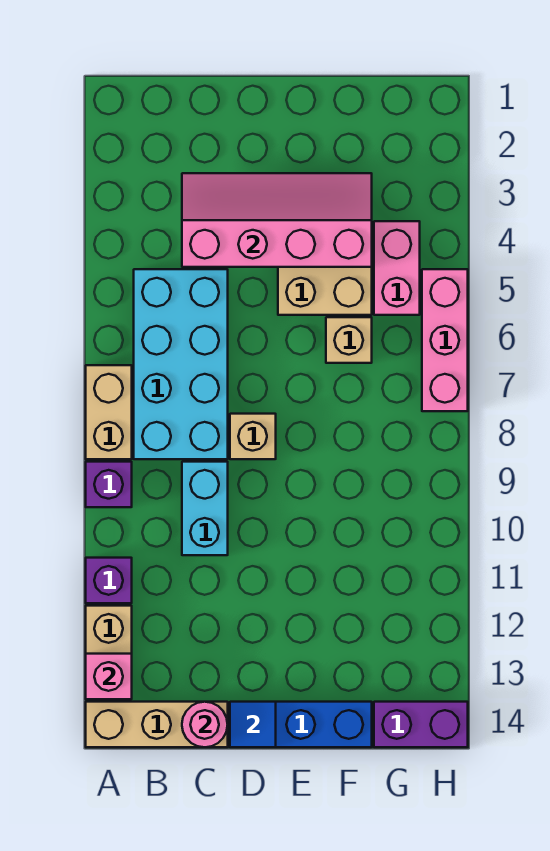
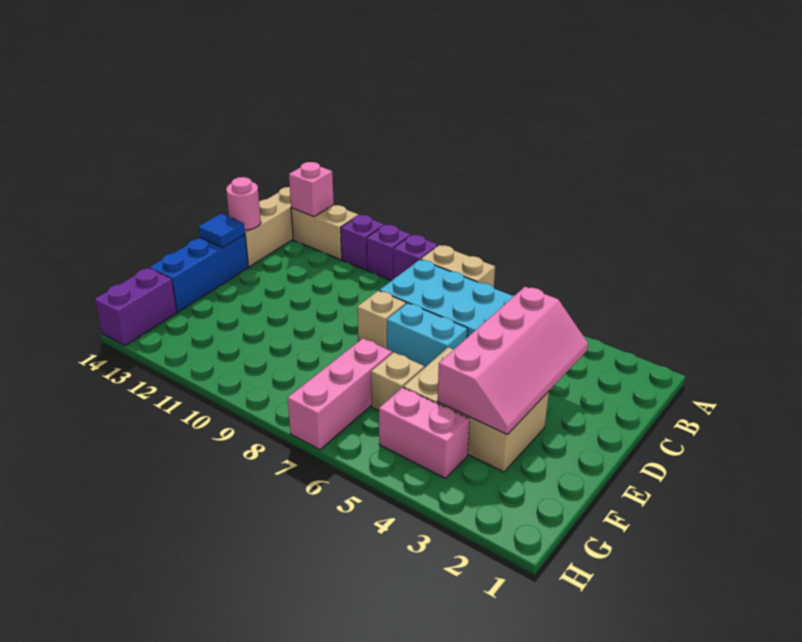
none -> purple 1x1 brick [367,225,411,281]
cyan 1x2 brick [182,462,228,555] -> cyan 1x2 brick moved to [387,303,468,368]
pink 1x3 brick [422,269,468,411] -> pink 1x3 brick turned to [288,338,392,450]

